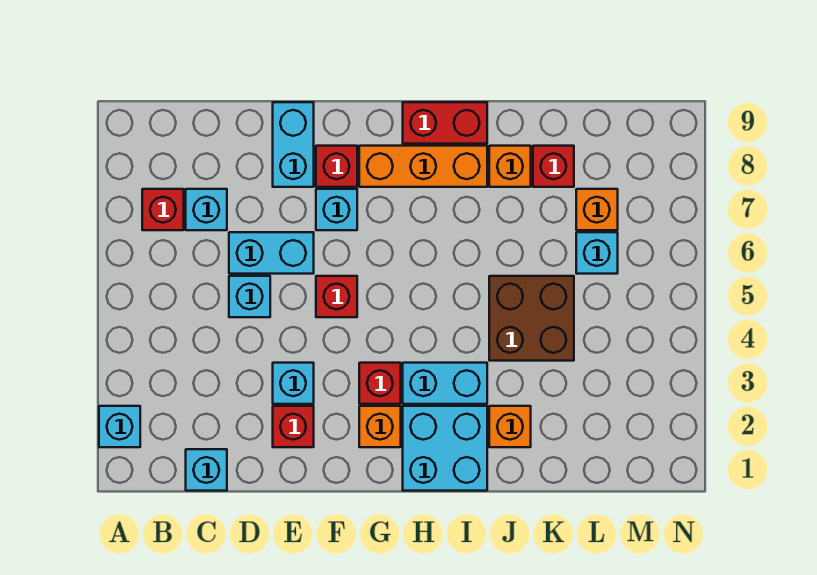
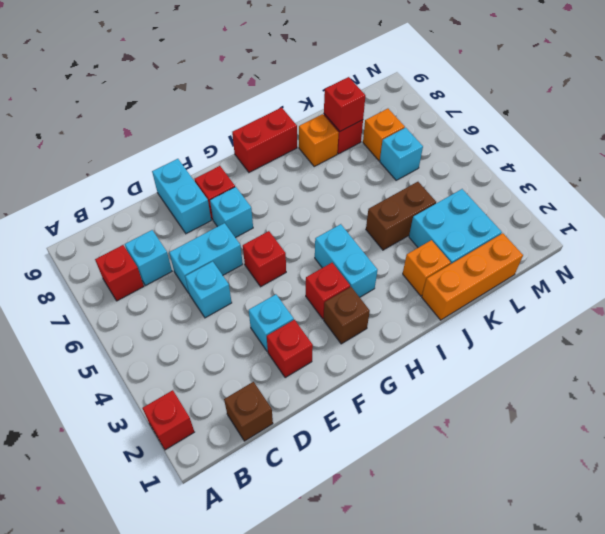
cyan 1x1 brick [99,406,140,447] -> red 1x1 brick [142,390,194,450]
cyan 1x1 brick [186,449,227,491] -> brown 1x1 brick [224,382,273,441]
orange 1x1 brick [359,406,401,447] -> brown 1x1 brick [324,287,370,344]
orange 1x3 brick [359,146,487,187] -> orange 1x3 brick moved to [422,233,523,320]
cyan 2x2 brick [403,406,487,491] -> cyan 2x2 brick moved to [409,189,502,264]
cyan 1x2 brick [403,363,487,404] -> cyan 1x2 brick turned to [315,224,378,297]
brown 2x2 brick [489,276,574,361] -> brown 1x2 brick [366,182,436,250]
none -> red 1x1 brick [324,77,365,131]

